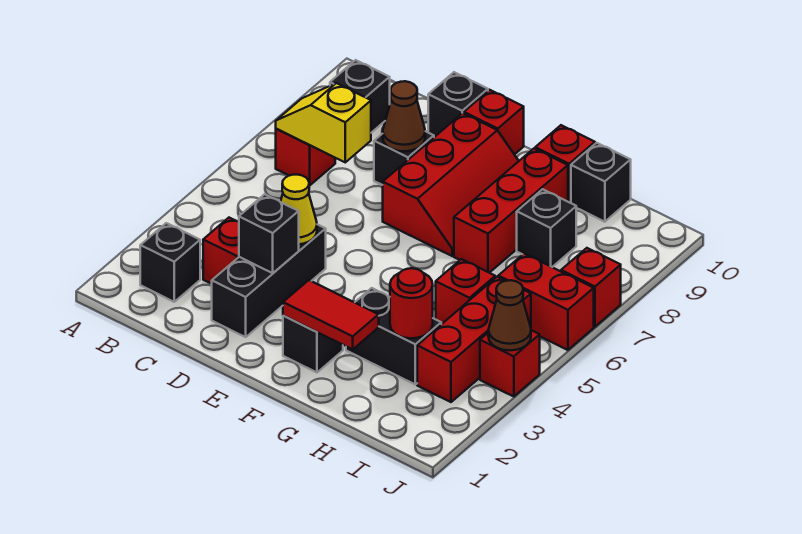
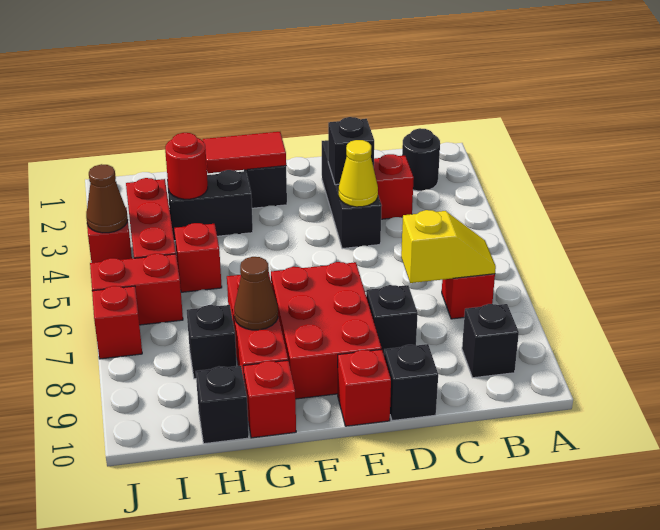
black 1x1 brick [140,223,200,302] -> black 1x1 round brick [402,128,440,191]
brown 1x1 cone [383,81,425,151] -> brown 1x1 cone moved to [234,257,278,330]
red 2x3 slope [383,113,519,256] -> red 2x3 brick [271,262,382,399]

